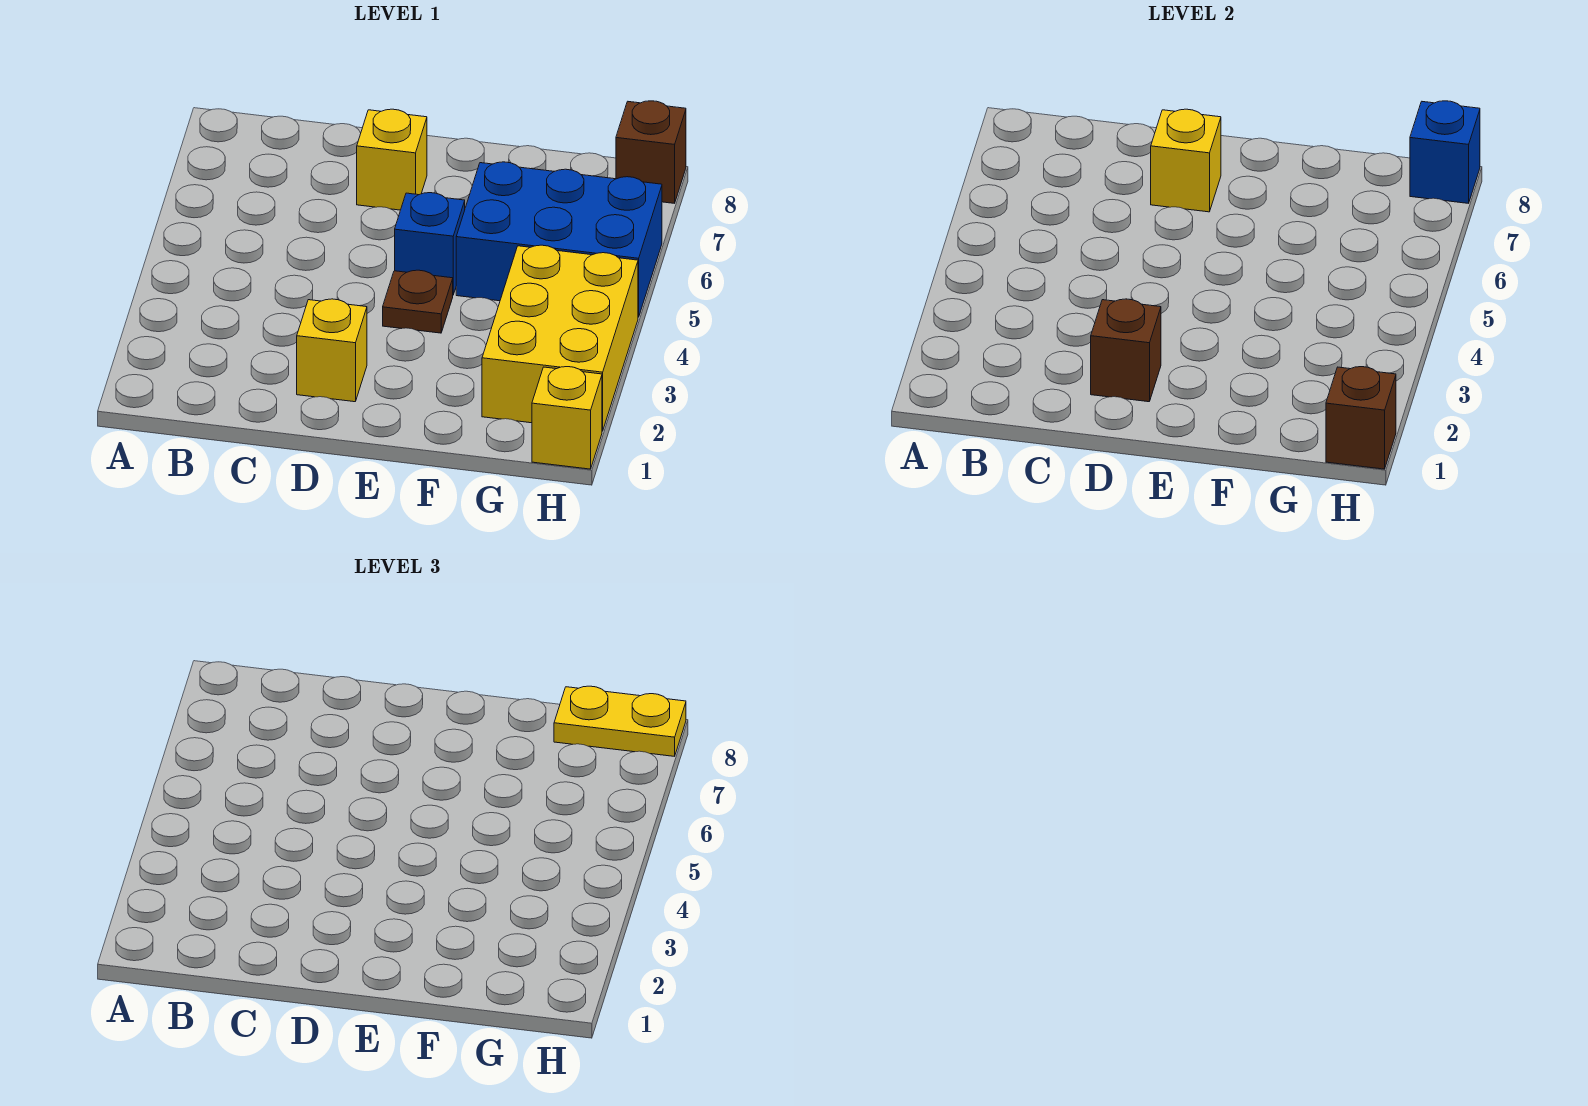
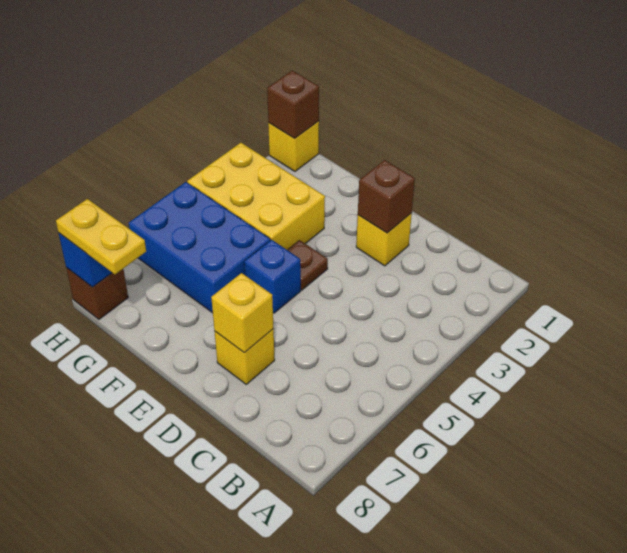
yellow 2x3 brick [482,245,638,431] -> yellow 2x3 brick turned to [187,143,325,250]

